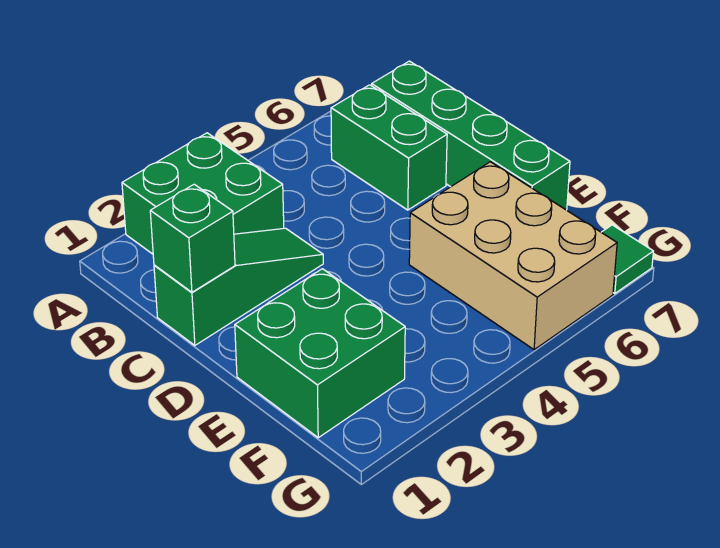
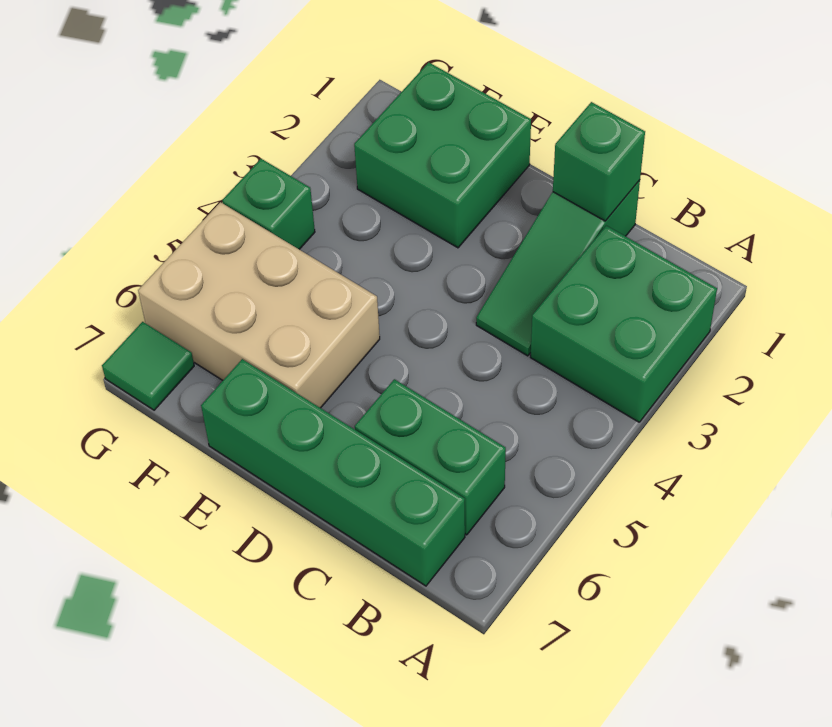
none -> green 1x1 brick [222,159,315,249]

